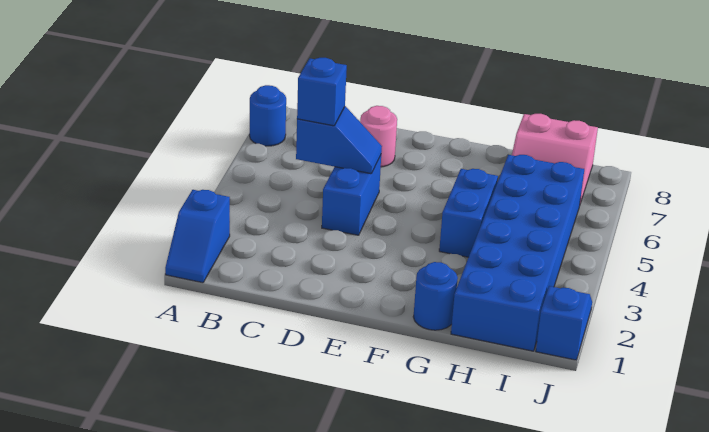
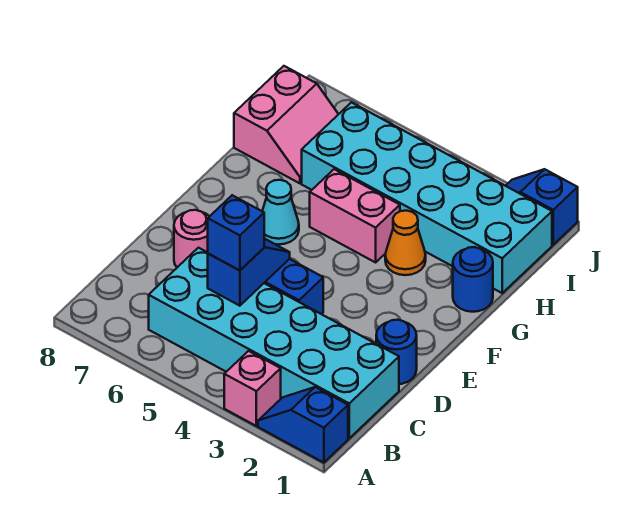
blue 1x2 slope [165,190,230,283] -> blue 1x2 slope turned to [258,387,348,463]
none -> pink 1x1 brick [224,351,281,426]
blue 1x1 round brick [250,85,286,146] -> blue 1x1 round brick moved to [376,320,417,384]
none -> cyan 2x6 brick [149,248,399,438]
none -> cyan 1x1 cone [262,180,299,245]
none -> orange 1x1 cone [385,211,426,275]
blue 1x2 brick [439,169,498,257] -> pink 1x2 brick [310,169,400,262]
blue 2x6 brick [451,155,584,351] -> cyan 2x6 brick [302,102,552,293]

